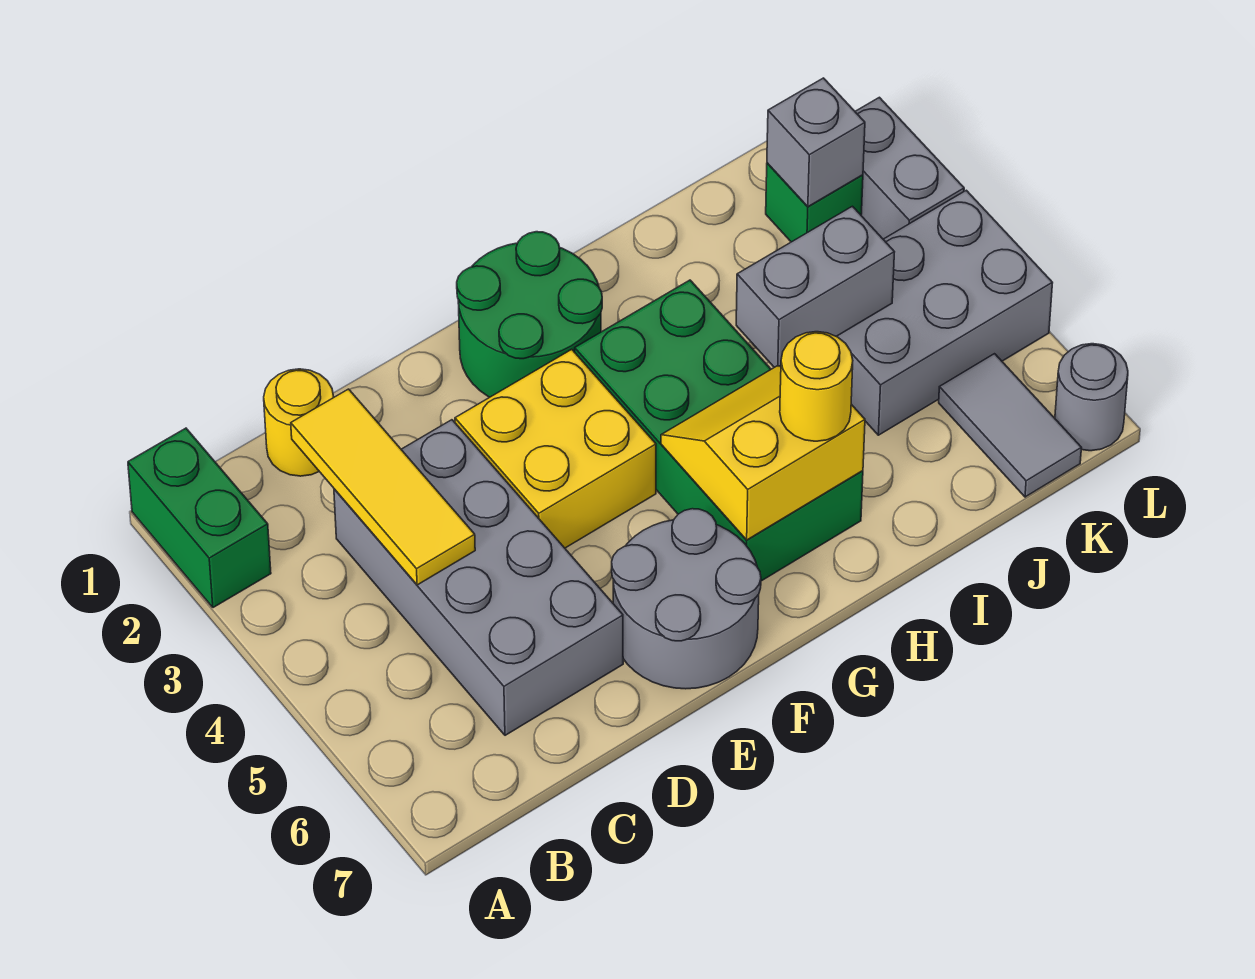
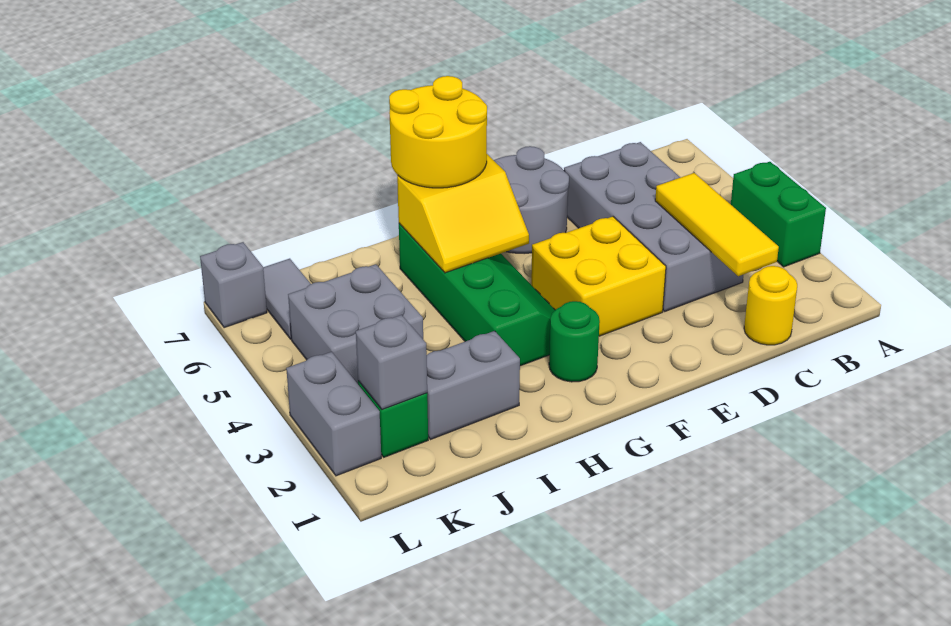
green 1x2 brick [128,428,271,608] -> green 1x2 brick moved to [731,162,826,267]
green 2x2 round brick [457,232,602,397] -> green 1x1 round brick [549,301,600,382]
green 2x4 brick [575,280,863,581] -> green 2x4 slope [399,223,555,366]
yellow 1x1 round brick [780,332,853,441] -> yellow 2x2 round brick [389,76,487,188]
grey 1x2 brick [736,206,894,367] -> grey 1x2 brick moved to [427,331,520,440]
grey 2x3 brick [837,190,1052,435] -> grey 2x2 brick [288,264,423,384]
grey 1x1 round brick [1055,344,1128,451] -> grey 1x1 brick [200,242,267,328]

